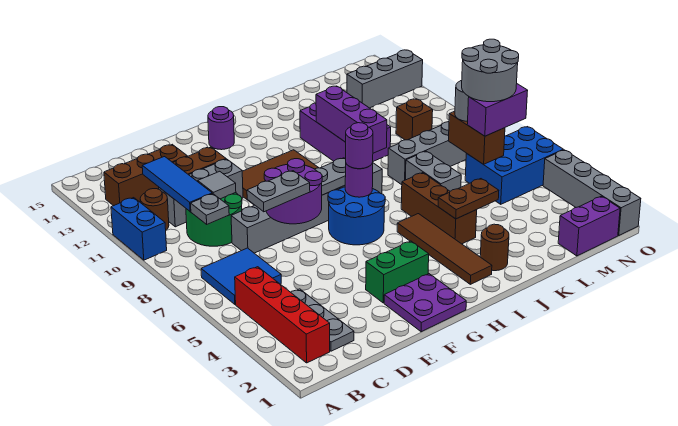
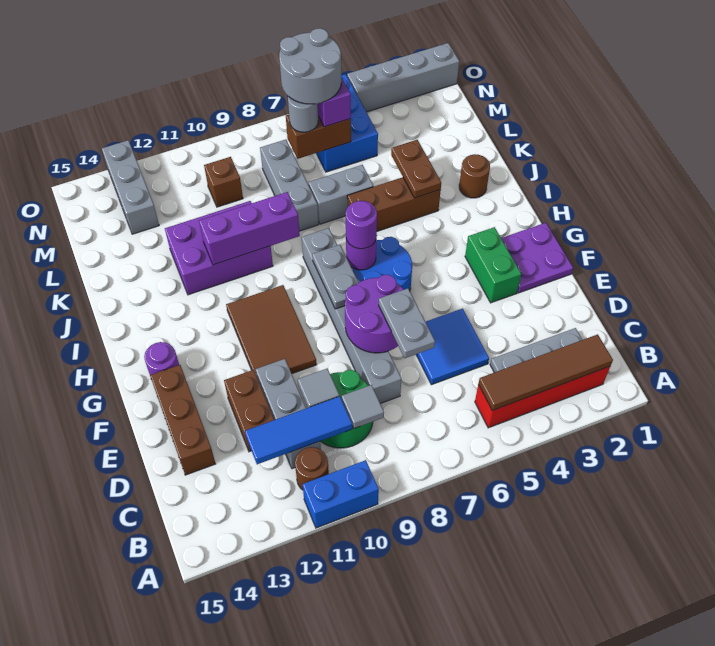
blue 2x2 tile [201,248,281,304] -> blue 2x2 tile moved to [416,309,489,385]
brown 1x3 brick [104,144,187,206] -> brown 1x3 brick moved to [150,365,216,475]
grey 1x1 plate [191,194,229,224] -> grey 1x1 tile [342,385,384,428]
brown 1x4 tile [397,214,492,284] -> brown 1x4 tile moved to [478,334,613,411]
purple 1x2 brick [558,196,620,256] -> none

